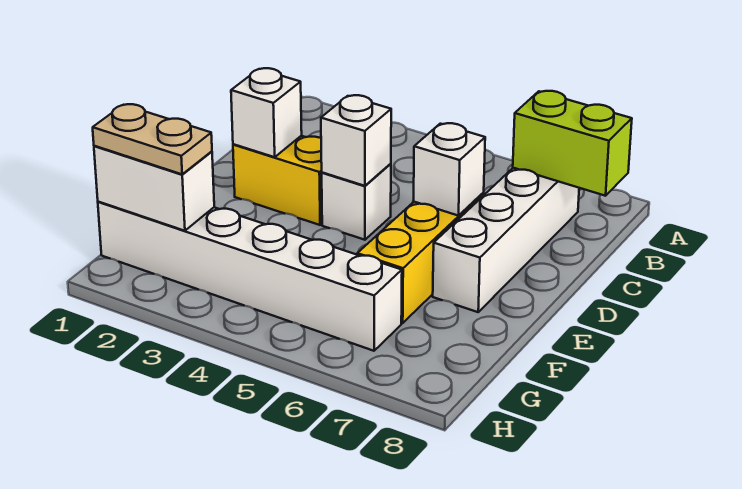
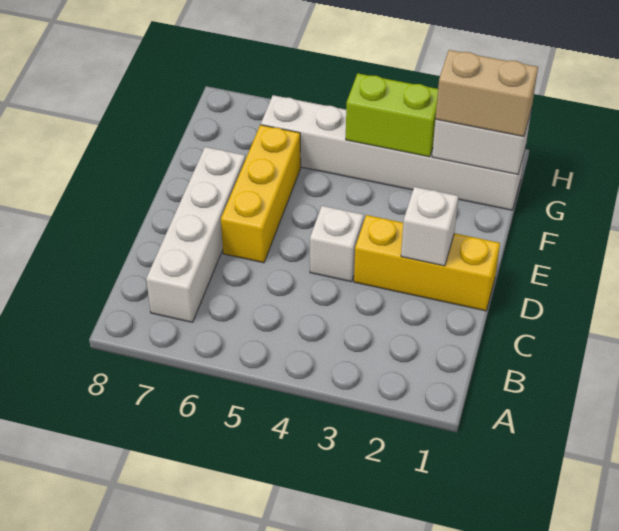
lime 1x2 brick [513,91,632,196] -> lime 1x2 brick moved to [346,73,438,157]
yellow 1x2 brick [233,136,322,225] -> yellow 1x3 brick [354,215,500,311]
white 1x1 brick [321,95,391,186] -> none
white 1x1 brick [414,123,485,216] -> none
tan 1x2 plate [93,104,212,174] -> tan 1x2 brick [436,50,538,136]

